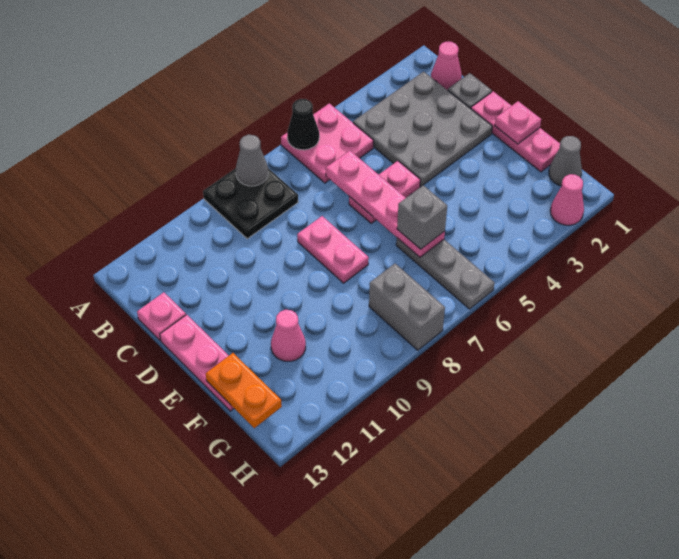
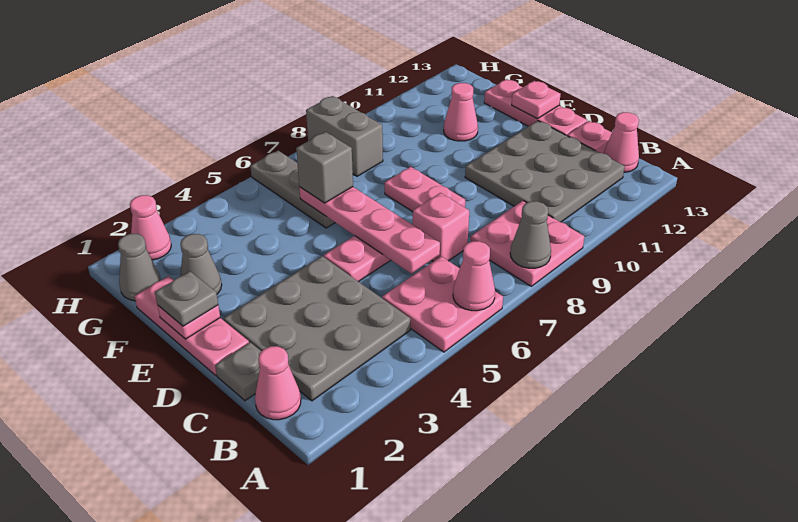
black 1x1 cone [287,99,319,150] -> pink 1x1 cone [453,241,495,311]
black 2x2 plate [203,168,298,239] -> pink 2x2 plate [471,201,584,286]
none -> grey 3x3 plate [465,121,625,222]
none -> pink 1x1 cone [603,112,639,172]
none -> pink 1x1 brick [413,193,469,261]
none -> grey 1x1 plate [155,271,218,326]
none -> pink 1x1 plate [512,81,561,119]
none -> grey 1x1 cone [180,234,222,294]
orange 1x2 plate [206,353,282,428] -> none

